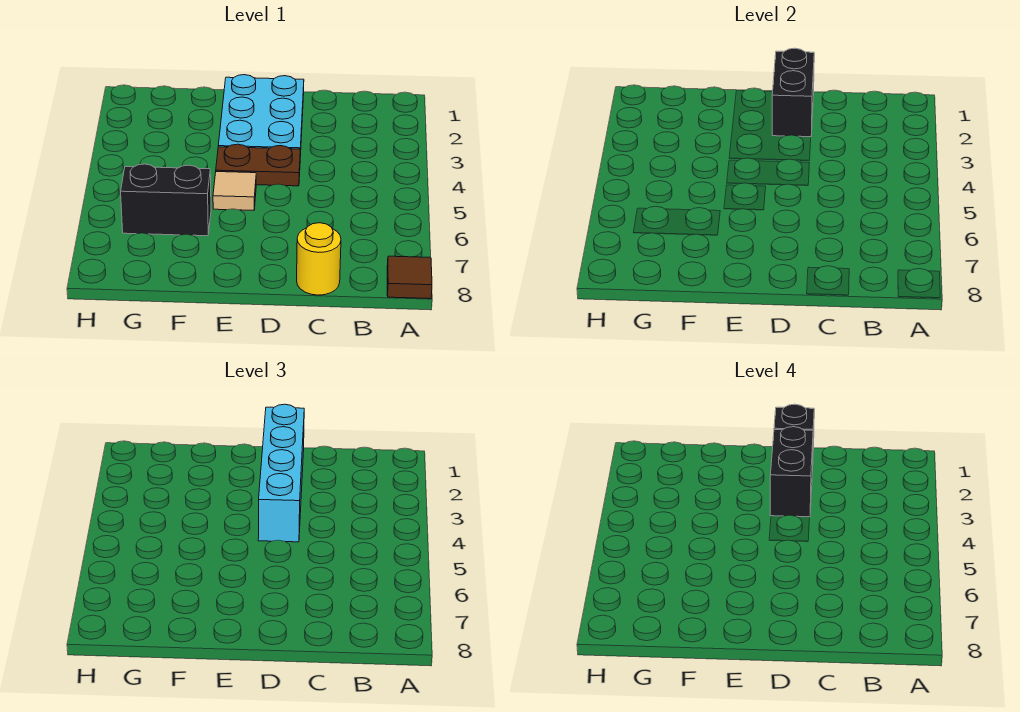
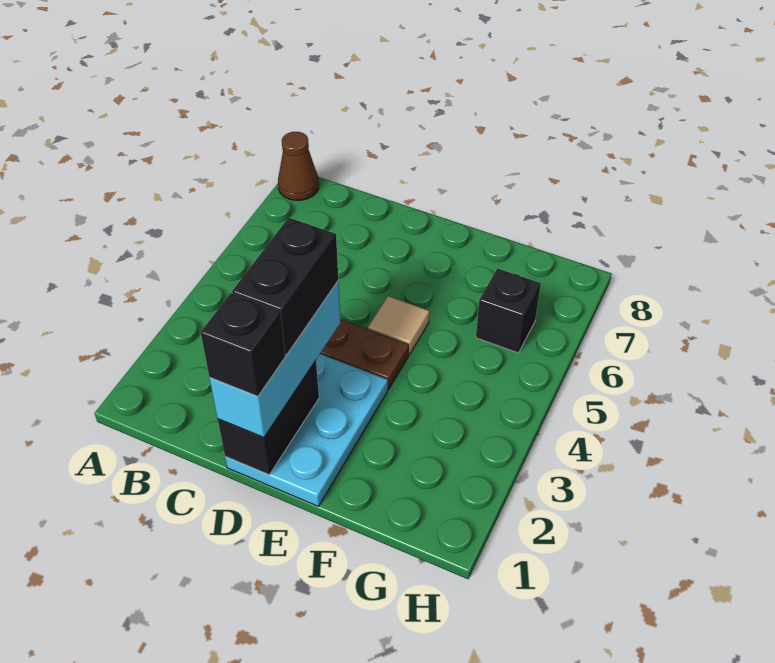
brown 1x1 tile [387,256,432,299] -> brown 1x1 cone [278,132,319,200]
yellow 1x1 round brick [297,223,341,295] -> none
cyan 1x4 brick [258,404,304,542] -> cyan 1x3 brick [210,281,341,438]
black 1x2 brick [121,164,211,236] -> black 1x1 brick [476,268,541,353]

